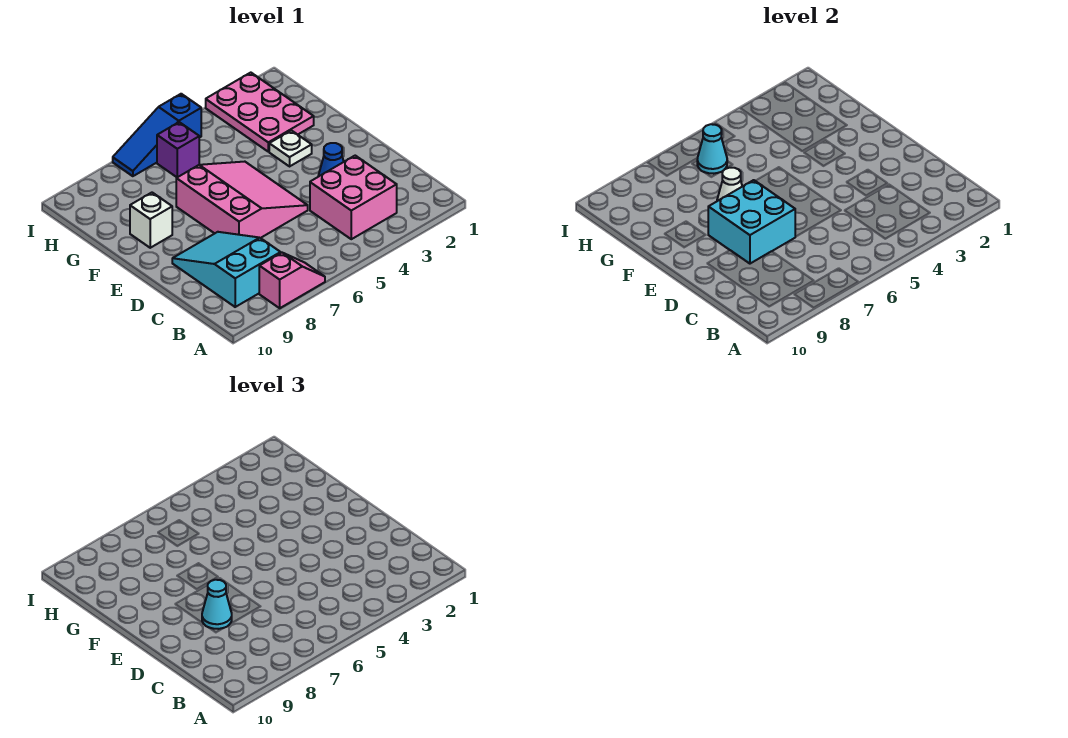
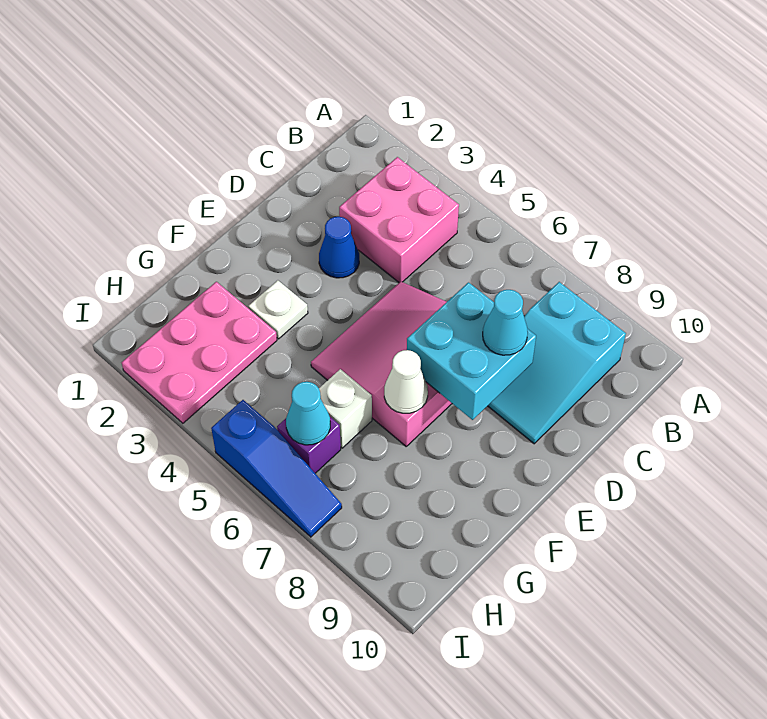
pink 1x2 slope [259,253,325,308] -> none
white 1x1 brick [130,193,172,248] -> white 1x1 brick moved to [319,369,372,448]

